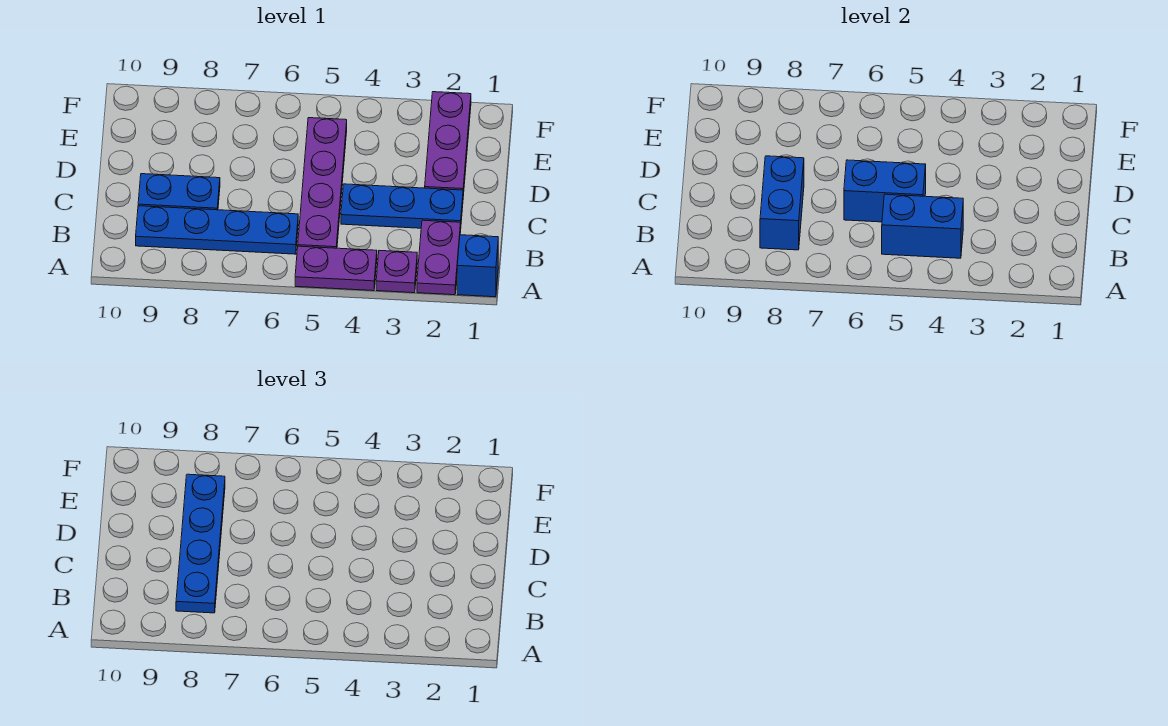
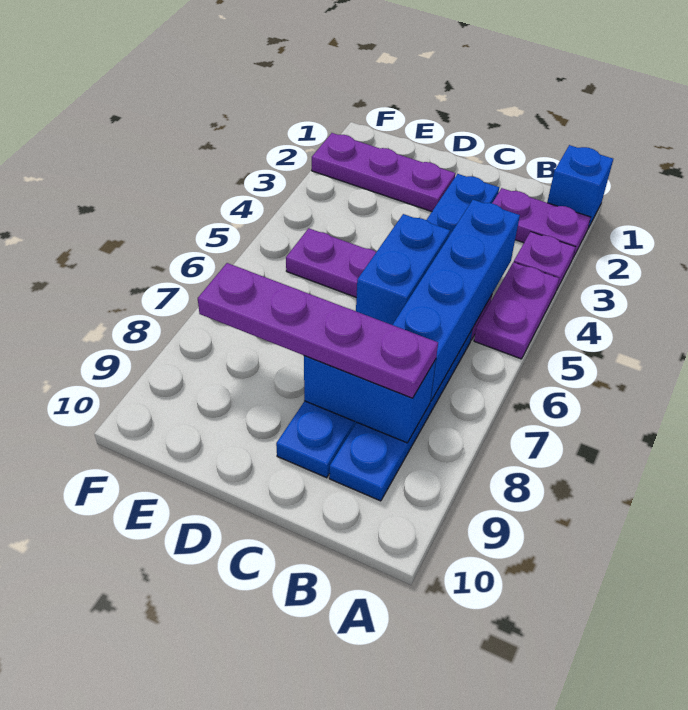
blue 1x2 brick [882,194,963,258] -> blue 1x4 brick [393,200,520,401]
blue 1x4 plate [176,474,225,613] -> purple 1x4 plate [198,263,438,398]

